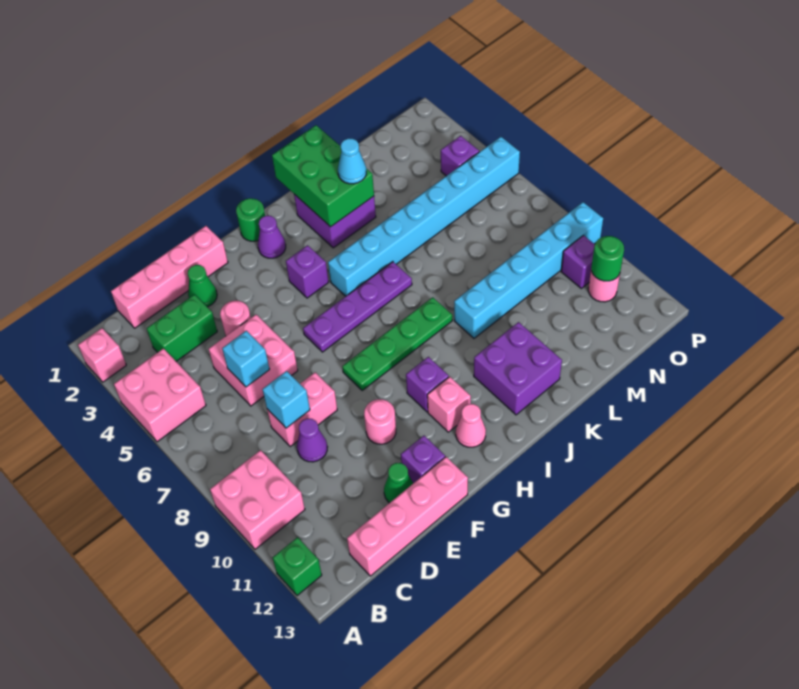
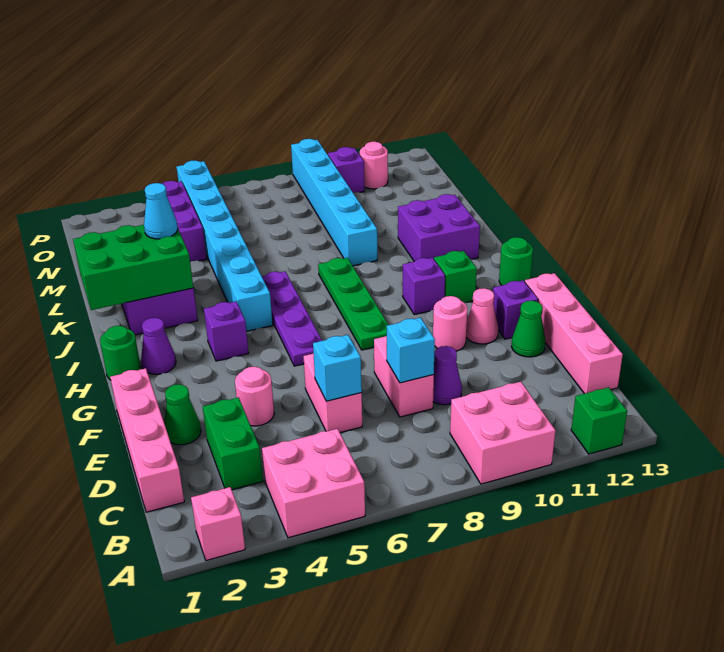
pink 2x2 brick [209,315,298,406] -> pink 1x2 brick [303,354,362,432]
pink 1x1 brick [427,377,471,432] -> green 1x1 brick [434,251,477,303]
pink 1x1 cone [456,404,486,447] -> pink 1x1 cone moved to [466,288,498,344]
purple 1x1 brick [441,136,479,176] -> purple 1x3 brick [162,181,207,262]
green 1x1 round brick [591,236,624,281] -> green 1x1 round brick moved to [499,237,533,285]

